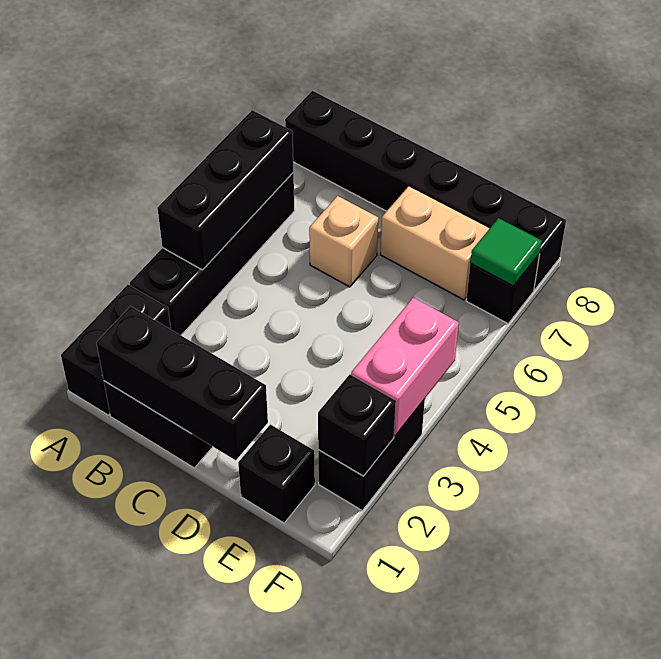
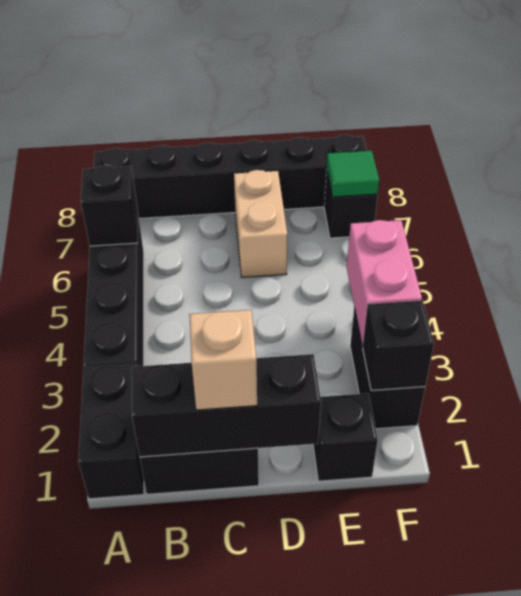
black 1x3 brick [157,110,294,270] -> black 1x1 brick [81,165,138,246]
tan 1x1 brick [309,196,378,287] -> tan 1x1 brick moved to [189,310,257,410]
tan 1x2 brick [380,186,490,300] -> tan 1x2 brick turned to [234,170,287,277]

